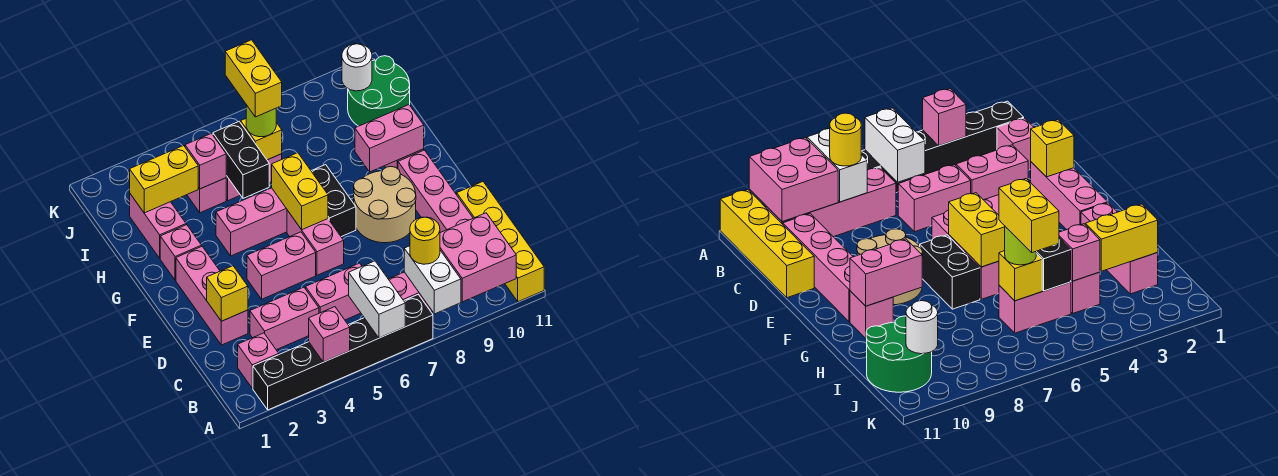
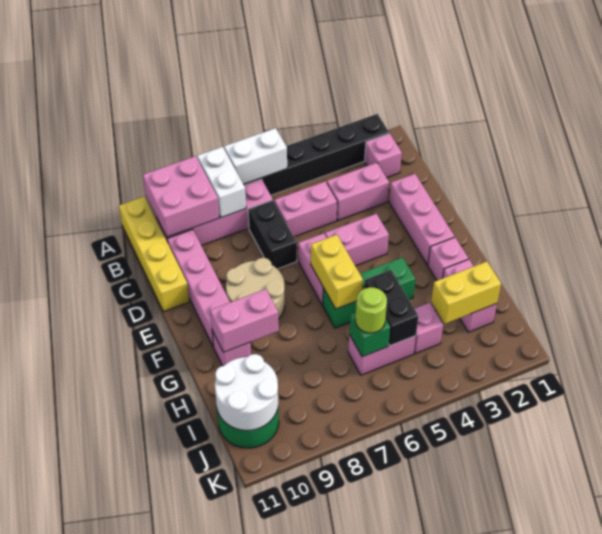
pink 1x1 brick [309,307,350,362] -> none
white 1x2 brick [349,261,405,338] -> white 1x2 brick turned to [224,128,287,184]
yellow 1x1 round brick [410,217,440,264] -> none
yellow 1x1 brick [207,266,248,321] -> none
black 1x2 brick [312,165,356,237] -> black 1x2 brick moved to [248,200,297,269]
pink 1x3 brick [216,188,287,256] -> green 1x3 brick [323,257,415,328]
pink 1x1 brick [185,133,226,189] -> none
yellow 1x1 brick [241,119,282,160] -> green 1x1 brick [349,312,390,357]
yellow 1x2 brick [225,40,282,117] -> none
white 1x1 round brick [342,44,372,91] -> white 2x2 round brick [215,354,278,430]

